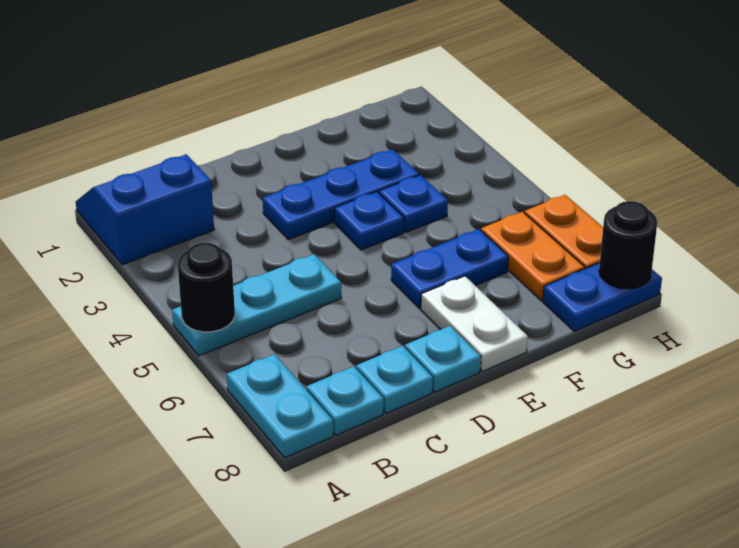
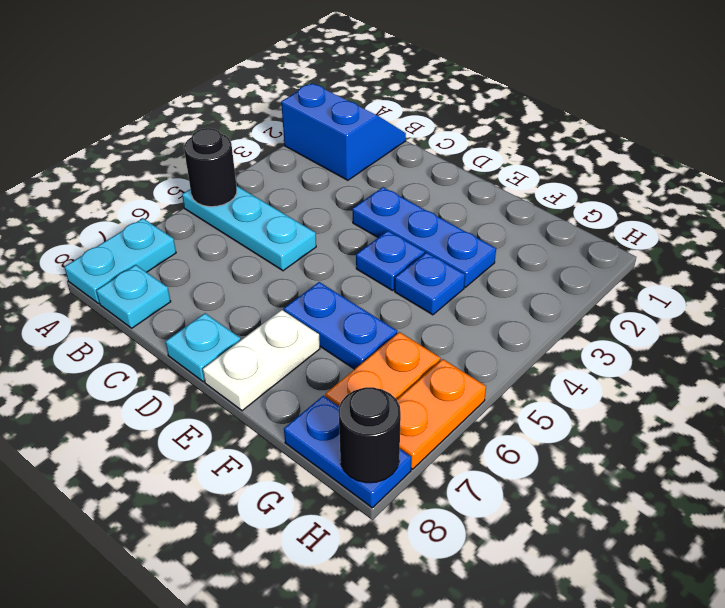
cyan 1x1 plate [356,346,433,414] -> none

